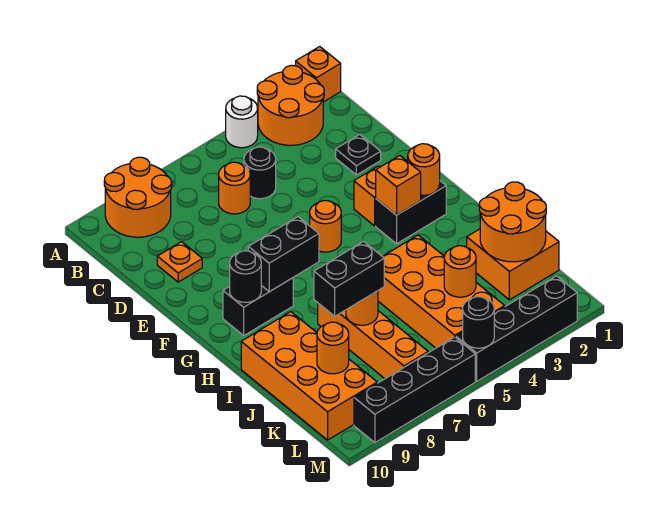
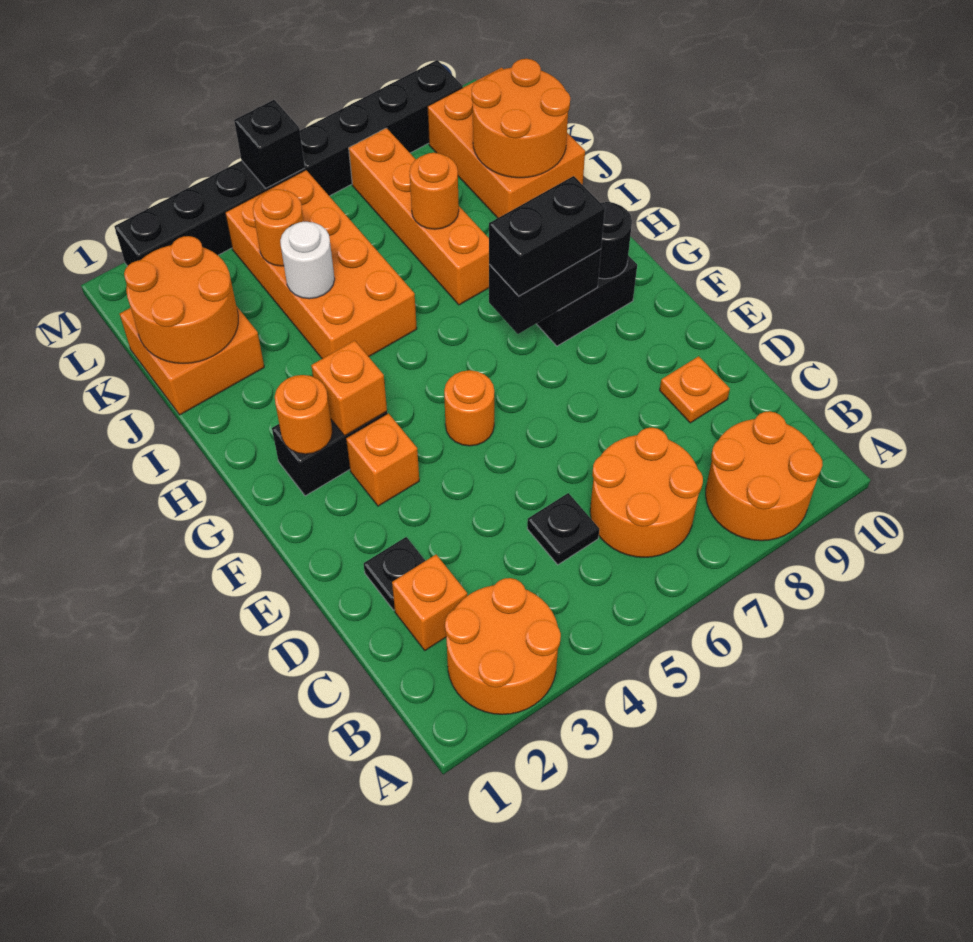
orange 1x1 brick [296,47,341,102] -> orange 1x1 brick moved to [392,555,467,650]
white 1x1 round brick [226,96,258,148] -> white 1x1 round brick moved to [280,222,335,299]
black 1x1 round brick [244,147,276,199] -> black 1x1 plate [527,493,599,565]
orange 1x1 round brick [219,162,250,214] -> orange 2x2 round brick [590,428,703,557]
orange 2x4 brick [241,312,377,440] -> orange 2x3 brick [427,68,585,218]
black 1x2 brick [314,241,384,316] -> black 1x2 brick moved to [489,176,605,296]
orange 1x1 round brick [317,322,349,374] -> orange 2x2 round brick [472,59,570,178]
black 1x1 round brick [463,297,494,348] -> black 1x1 brick [234,100,305,188]

